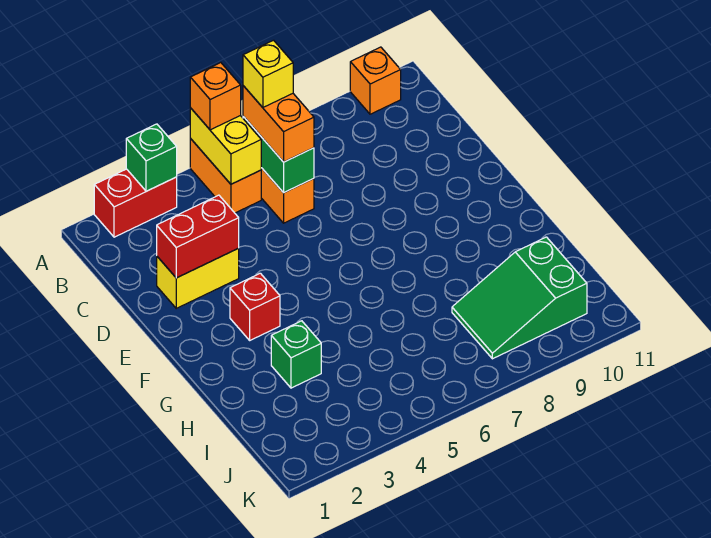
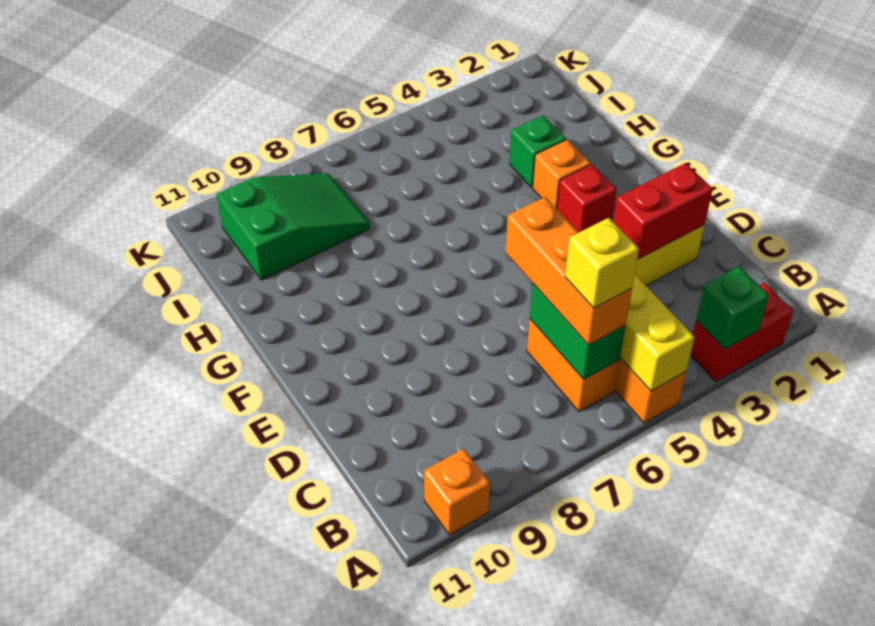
orange 1x1 brick [190,63,241,130] -> orange 1x1 brick moved to [533,140,591,209]
orange 1x2 brick [243,86,314,162] -> orange 1x3 brick [506,197,632,345]

